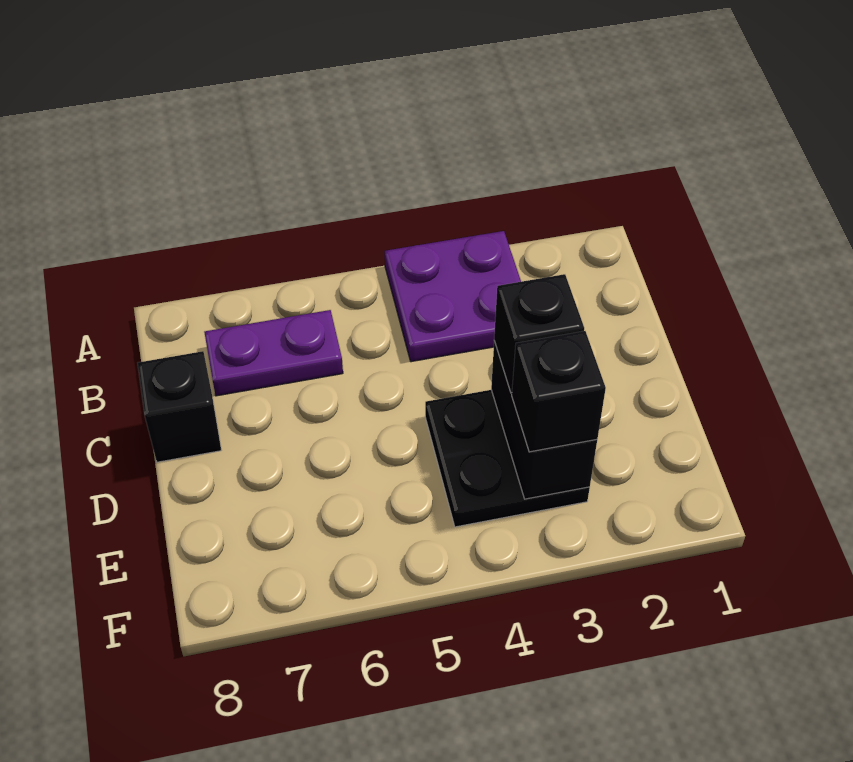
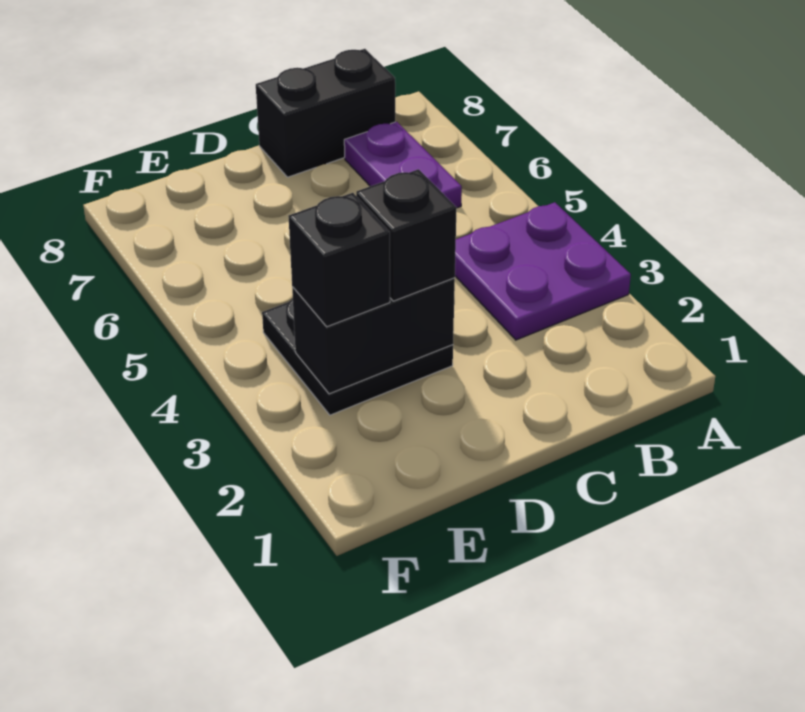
black 1x1 brick [138,351,221,462] -> black 1x2 brick [256,49,395,177]

